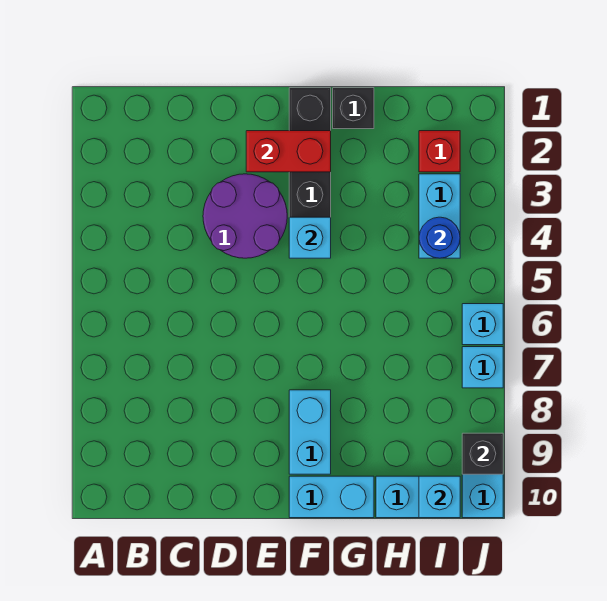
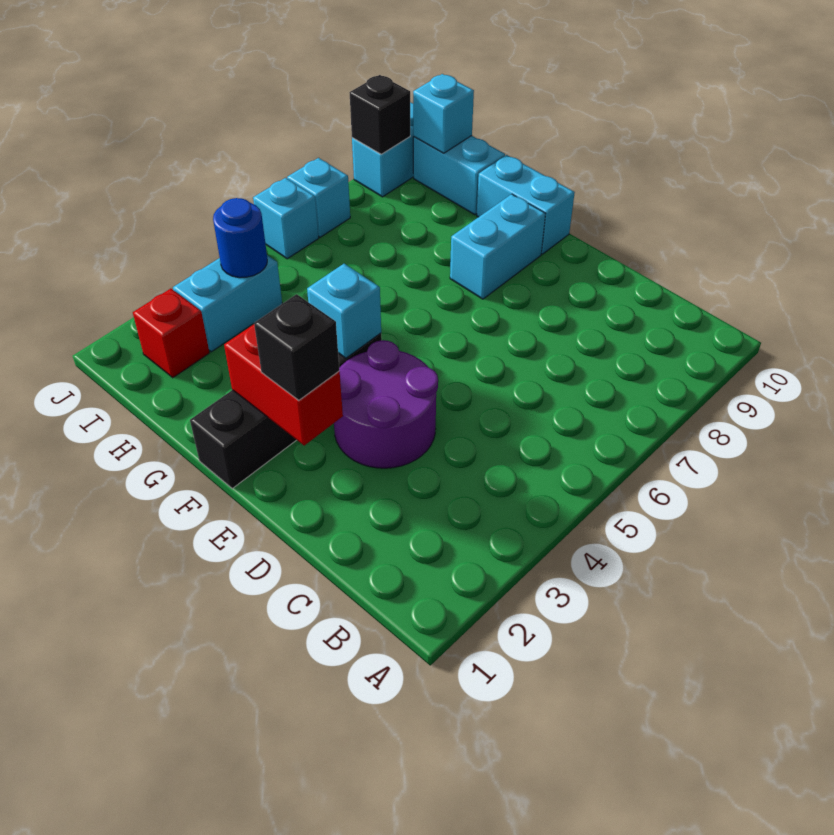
black 1x1 brick [333,88,374,129] -> black 1x1 brick moved to [254,294,339,400]

